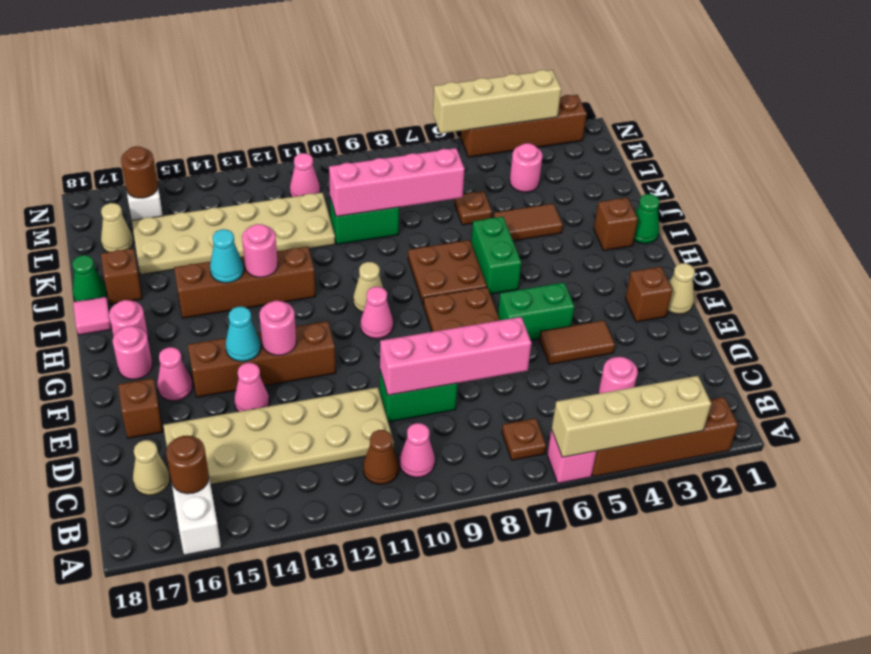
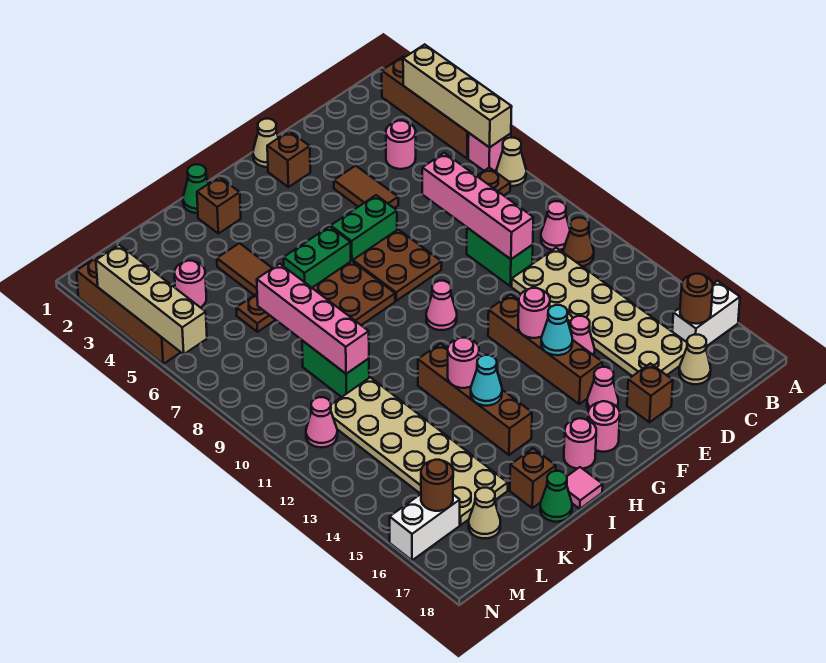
green 1x2 brick [498,283,574,340] -> green 1x2 brick turned to [331,195,397,261]
tan 1x1 cone [353,262,383,312] -> tan 1x1 cone moved to [497,138,526,186]

